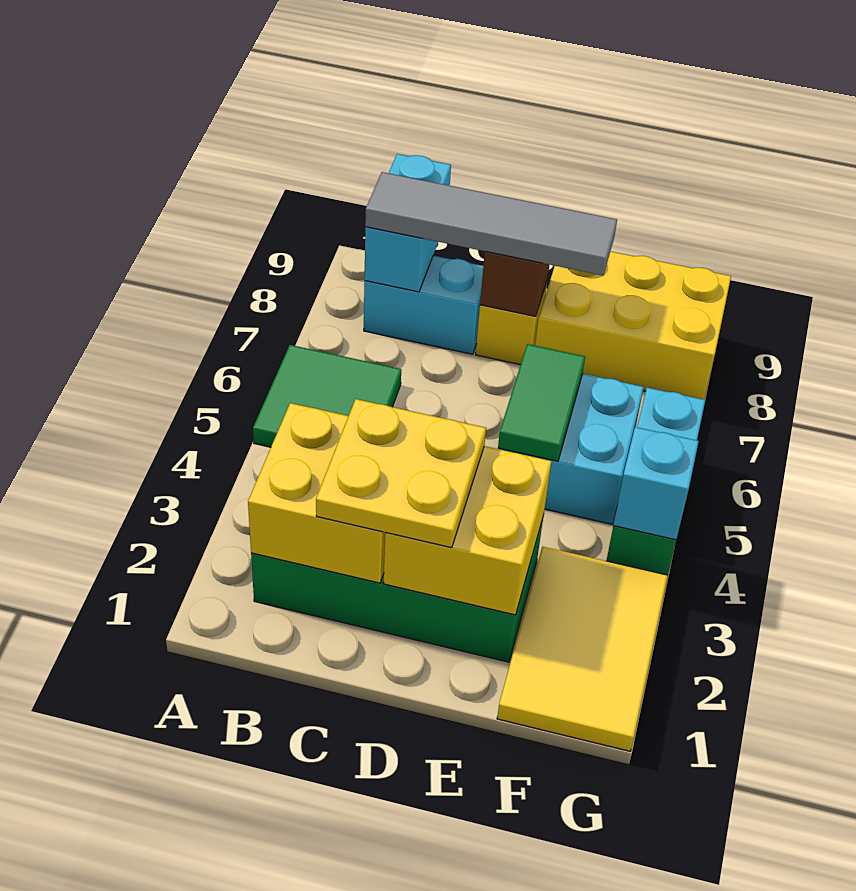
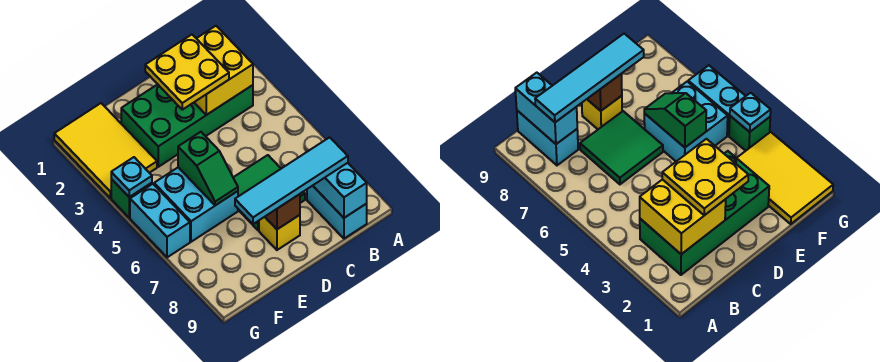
green 2x2 tile [253,345,401,447] -> green 2x2 tile moved to [233,155,305,230]
cyan 1x2 brick [364,256,483,354] -> cyan 1x2 brick turned to [307,186,367,239]
grey 1x4 tile [365,172,617,276] -> cyan 1x4 tile [235,137,348,224]
yellow 2x2 brick [384,446,551,615] -> none
green 1x2 tile [498,344,585,461] -> green 1x2 slope [178,132,238,205]
yellow 2x3 brick [535,251,731,400] -> none
cyan 1x1 brick [613,427,699,540] -> cyan 1x1 plate [111,157,152,197]

